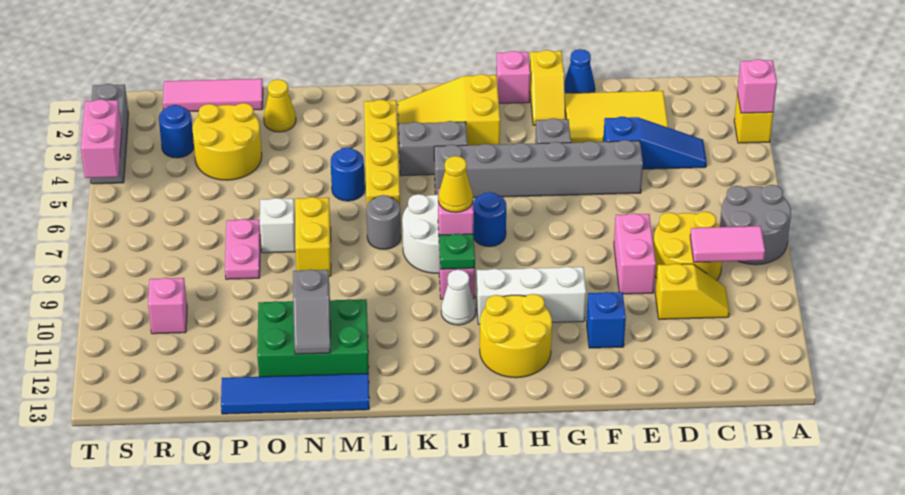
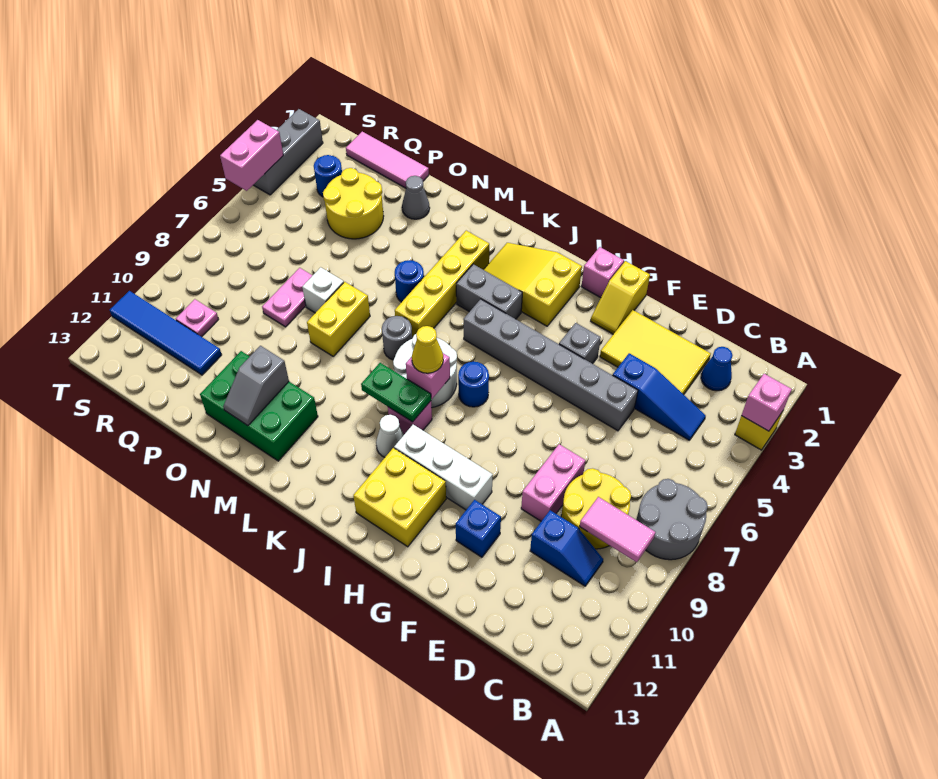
yellow 1x2 slope [655,264,729,319] -> blue 1x2 slope [530,510,603,586]
blue 1x1 cone [564,49,595,93] -> blue 1x1 cone moved to [701,347,733,391]
yellow 2x2 round brick [480,294,552,378] -> yellow 2x2 brick [353,448,446,547]
green 1x1 plate [439,234,475,269] -> green 1x2 plate [361,363,431,422]
blue 1x4 tile [221,374,369,414] -> blue 1x4 tile moved to [110,291,222,375]
yellow 1x1 cone [264,79,296,132] -> grey 1x1 cone [402,176,430,219]
pink 1x1 brick [148,278,187,334] -> pink 1x1 plate [176,299,219,337]

